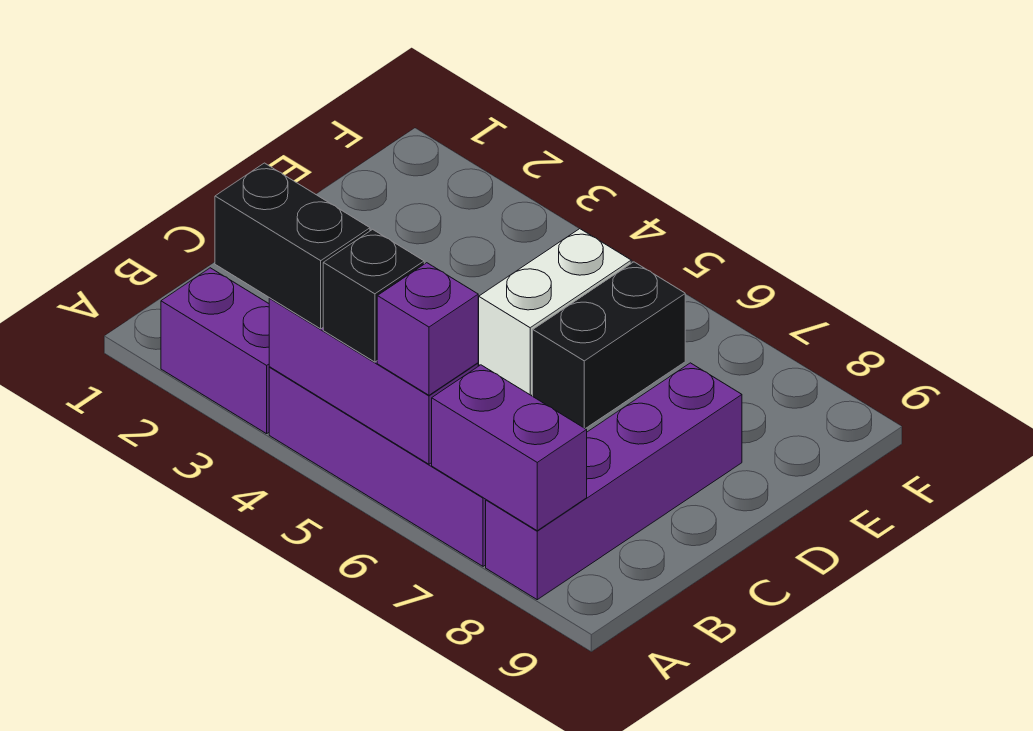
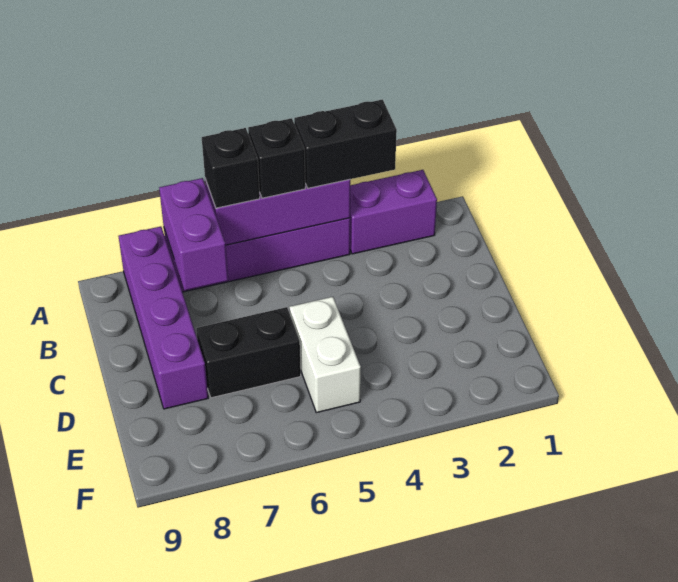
purple 1x1 brick [377,263,478,395] -> black 1x1 brick [202,128,260,208]
purple 1x2 brick [432,365,587,531] -> purple 1x2 brick turned to [159,178,228,291]
black 1x2 brick [533,262,685,429] -> black 1x2 brick turned to [196,307,301,398]

